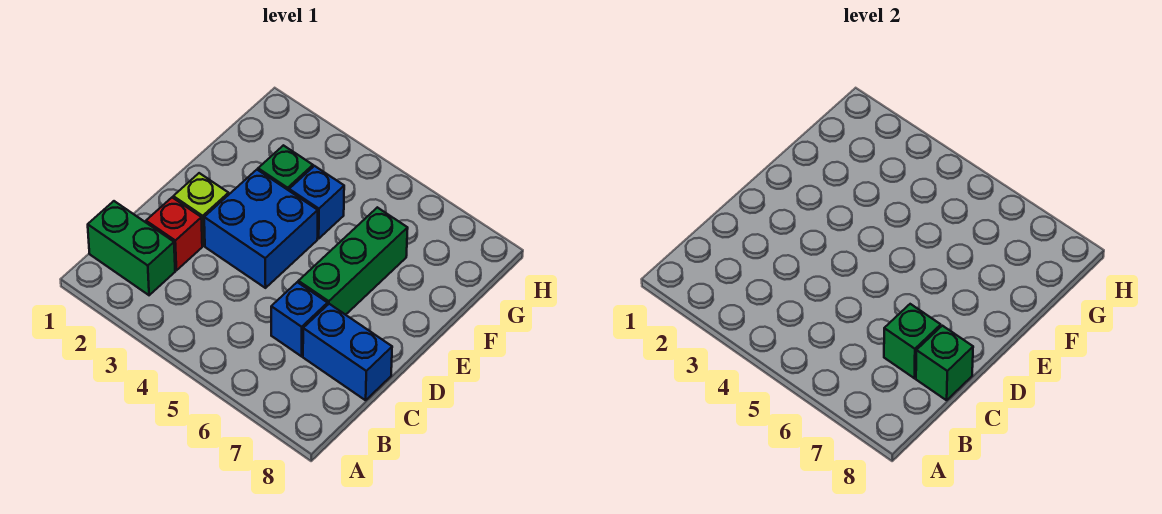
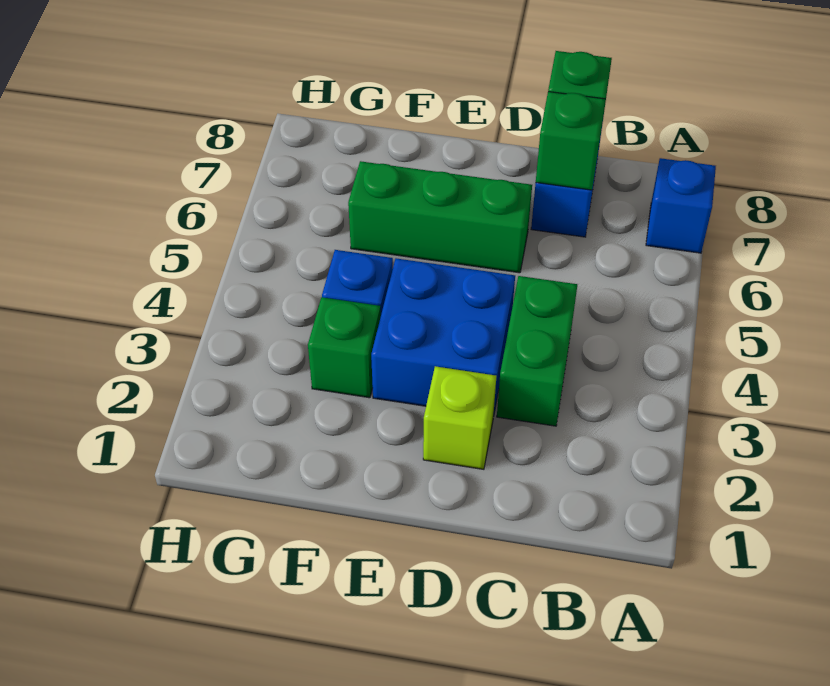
green 1x2 brick [88,201,175,295] -> green 1x2 brick moved to [497,276,577,426]
red 1x1 brick [146,198,202,270] -> none
blue 1x1 brick [271,282,328,356] -> blue 1x1 brick moved to [646,158,716,253]

